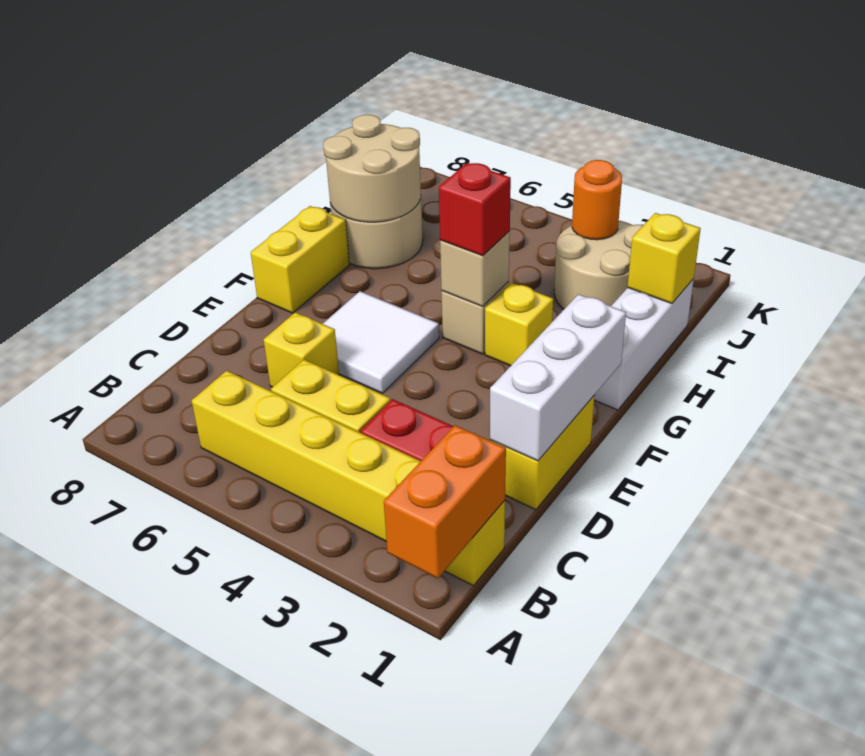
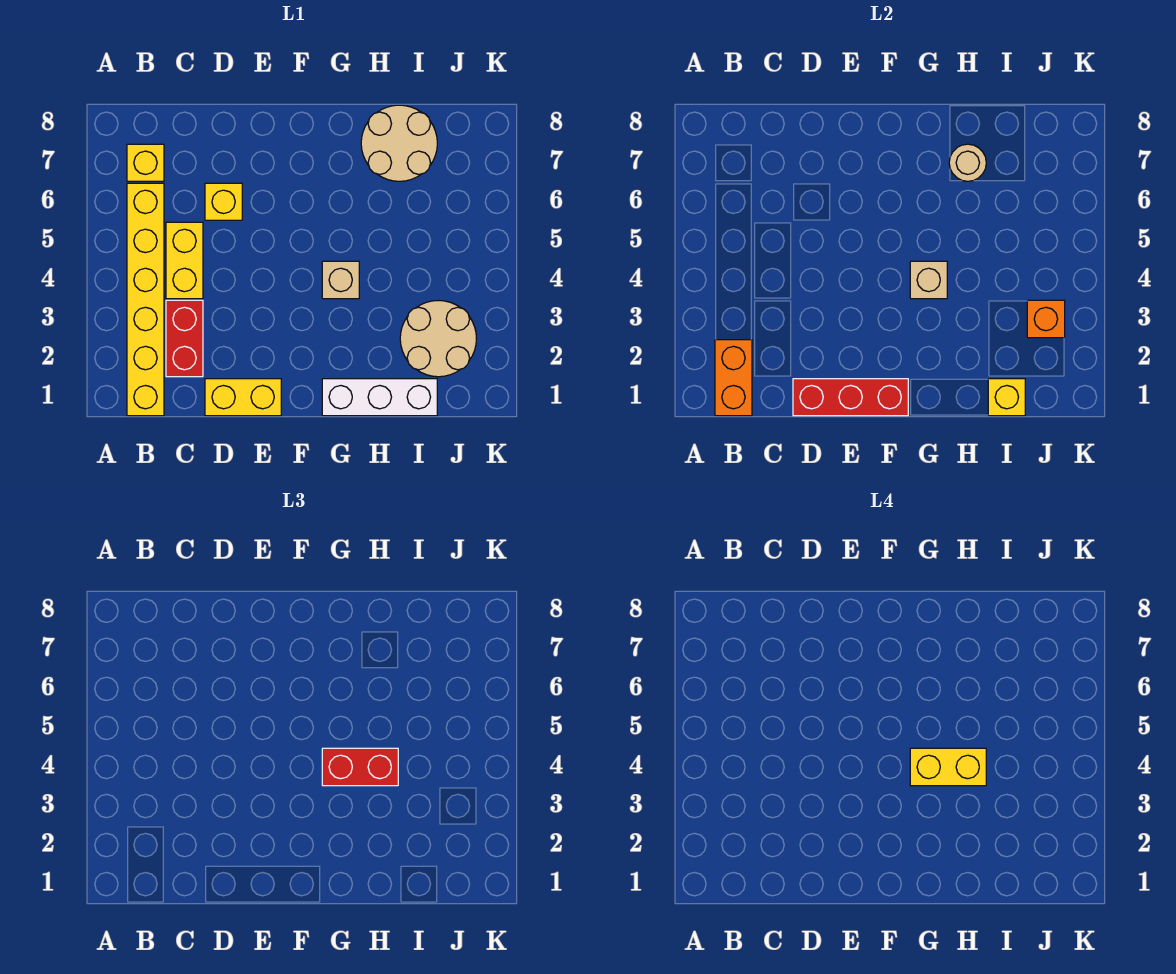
orange 1x2 brick [384,425,506,578] -> orange 1x2 brick turned to [715,340,752,416]
white 1x3 brick [490,294,626,461] -> red 1x3 brick [793,379,908,416]
white 2x2 tile [323,291,439,393] -> none
yellow 1x2 brick [251,206,349,313] -> yellow 1x2 brick moved to [910,748,986,786]
yellow 1x1 brick [485,283,553,366] -> yellow 1x1 brick moved to [127,144,164,181]
red 1x1 brick [439,163,511,256] -> red 1x2 brick [322,748,398,786]
tan 2x2 round brick [323,115,421,222] -> tan 1x1 round brick [949,144,986,181]
orange 1x1 round brick [572,160,622,240] -> orange 1x1 brick [1027,300,1065,338]

